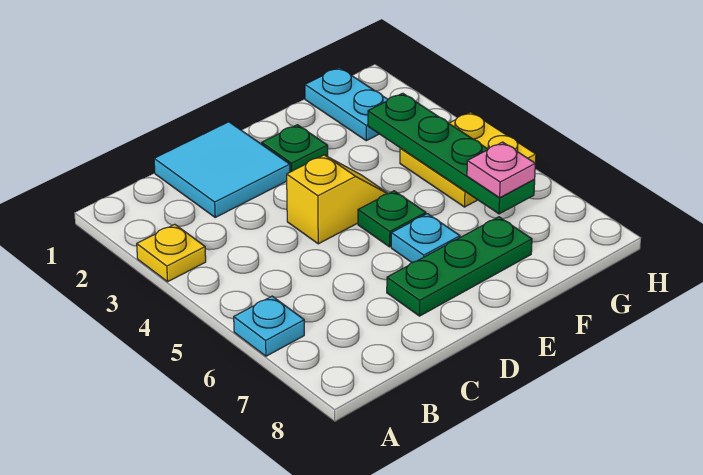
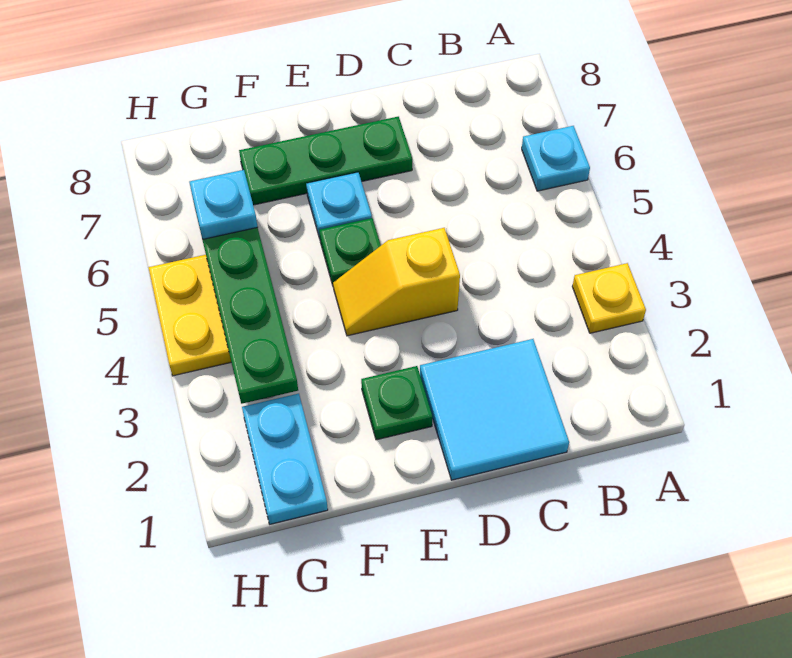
pink 1x1 plate [467,142,535,198] -> cyan 1x1 plate [189,170,257,239]

